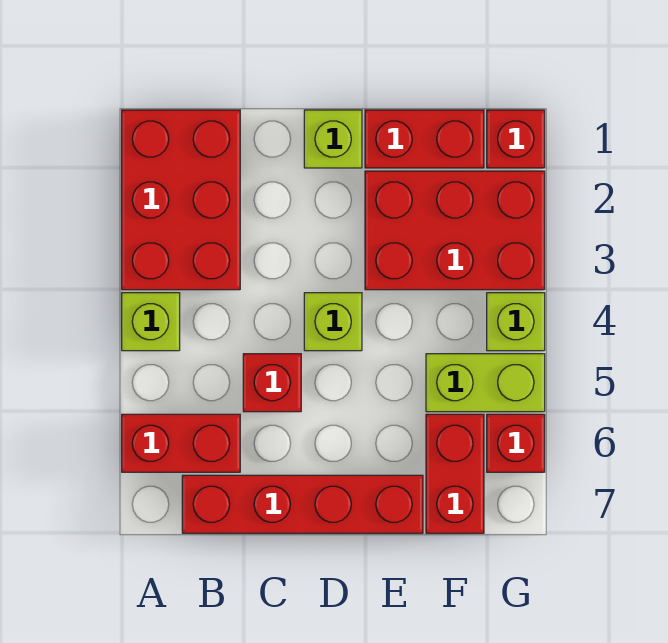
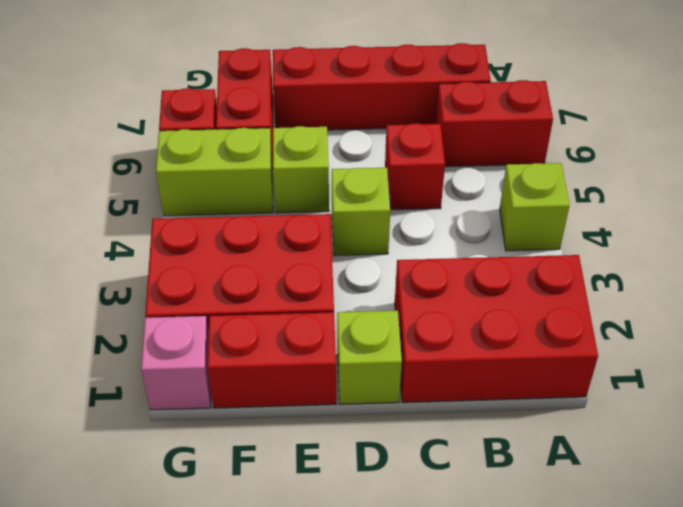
red 2x3 brick [122,110,240,290] -> red 2x3 brick turned to [395,255,598,402]
red 1x1 brick [487,110,545,168] -> pink 1x1 brick [141,316,211,410]
lime 1x1 brick [487,293,545,351] -> lime 1x1 brick moved to [273,126,329,213]

